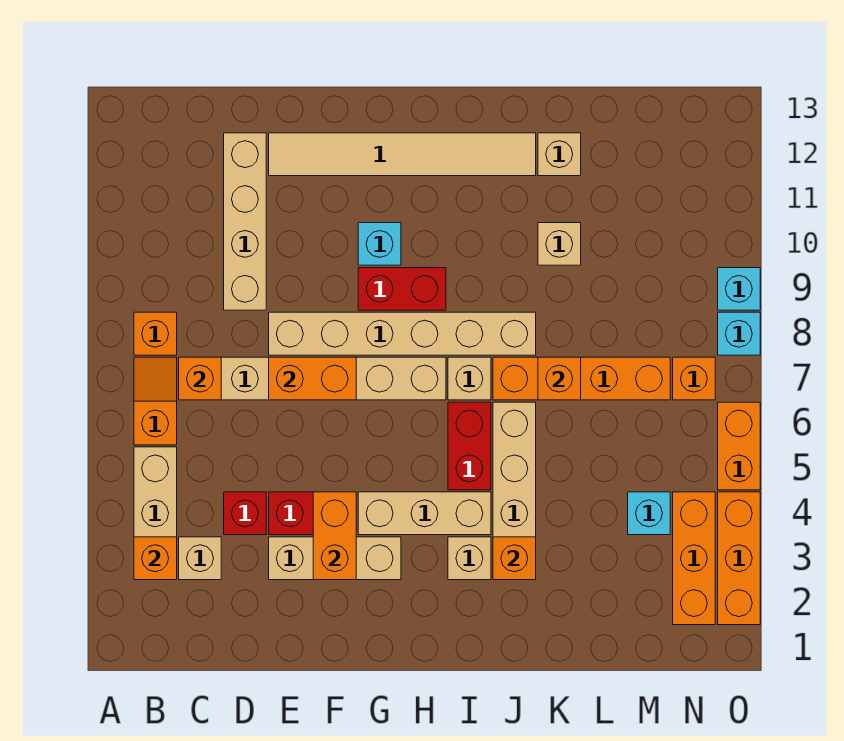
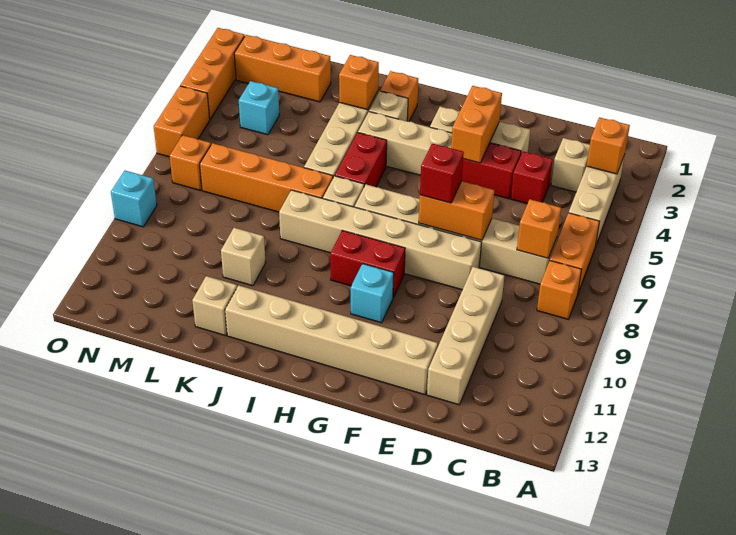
orange 1x2 slope [134,357,177,445] -> orange 1x2 brick [550,213,600,293]
tan 1x6 tile [269,133,536,176] -> tan 1x6 brick [225,286,438,395]
none -> red 1x1 brick [420,144,464,203]
orange 1x1 brick [538,357,581,400] -> orange 1x1 brick moved to [380,71,418,122]
orange 1x3 brick [673,492,715,625] -> orange 1x3 brick turned to [234,35,331,102]
cyan 1x1 brick [718,312,760,355] -> none

